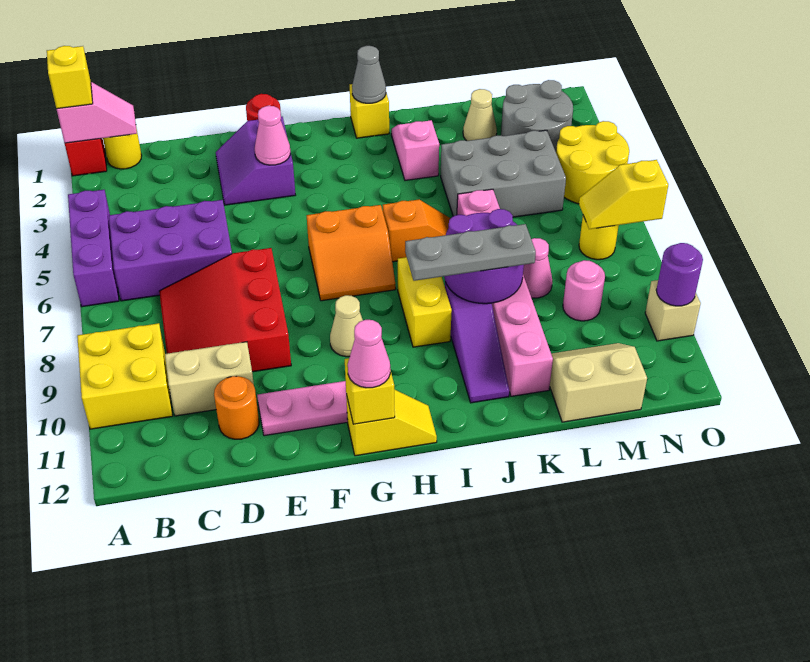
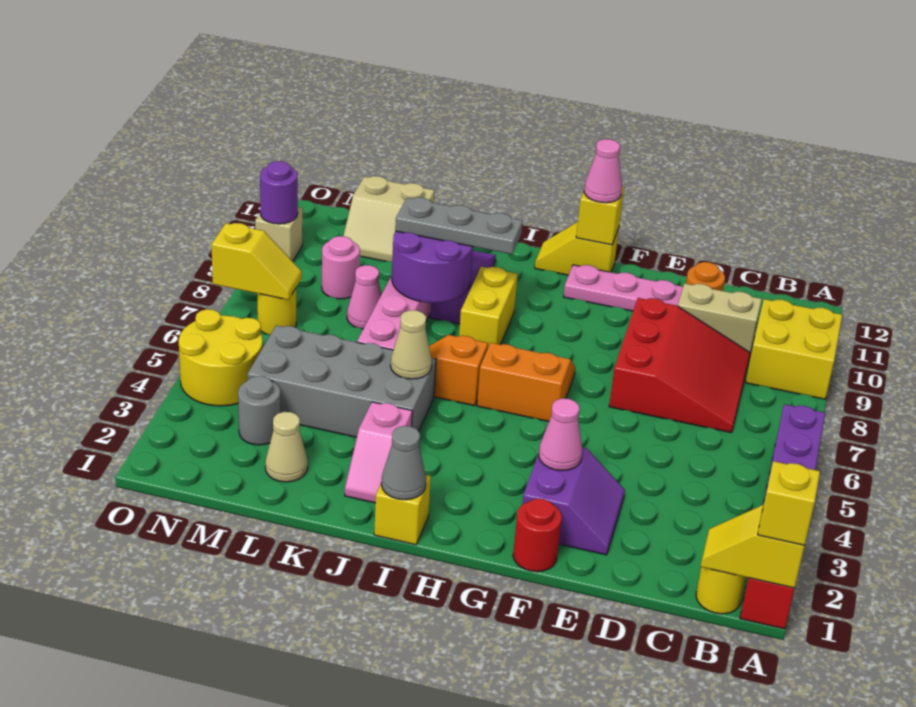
pink 1x2 slope [57,82,137,143] -> yellow 1x2 slope [701,505,805,588]
purple 2x3 brick [109,200,232,301] -> none
tan 1x1 cone [330,295,363,357] -> tan 1x1 cone moved to [391,310,432,379]
grey 2x3 brick [441,130,566,217] -> grey 2x4 brick [247,325,436,437]
grey 2x2 round brick [501,80,573,152] -> grey 1x1 round brick [238,376,280,445]

